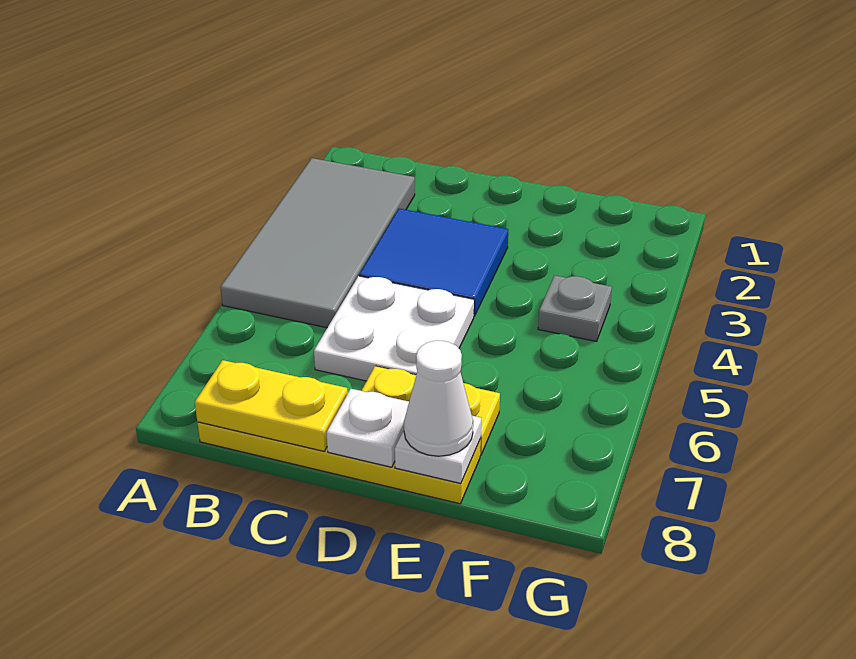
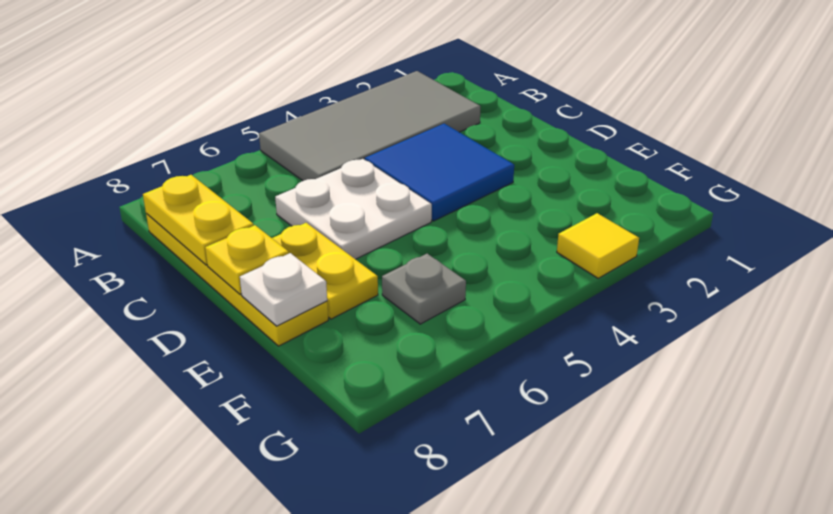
white 1x1 plate [326,389,409,467] -> yellow 1x1 plate [205,225,289,295]
white 1x1 cone [404,341,473,456] -> none
grey 1x1 plate [538,275,612,341] -> grey 1x1 plate moved to [382,254,466,324]
none -> yellow 1x1 tile [557,213,639,278]

